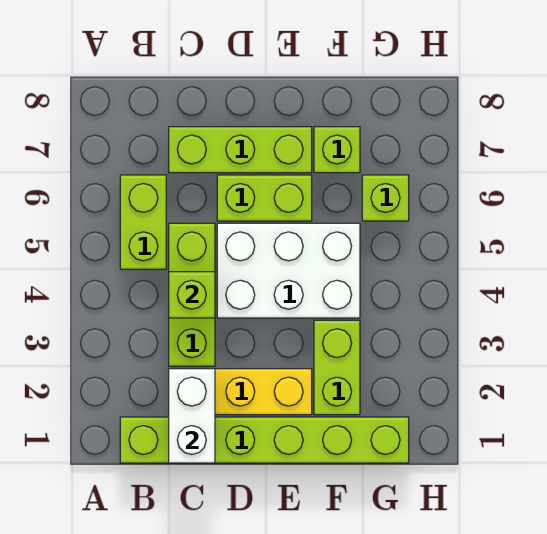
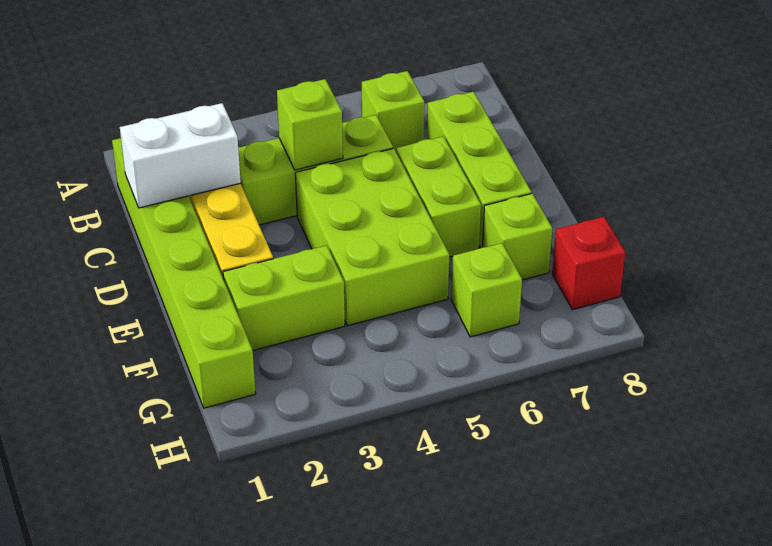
lime 1x2 brick [120,175,166,269] -> lime 1x1 brick [362,71,424,151]
white 2x3 brick [217,223,360,318] -> lime 2x3 brick [295,148,449,326]
none -> red 1x1 brick [552,217,625,310]

